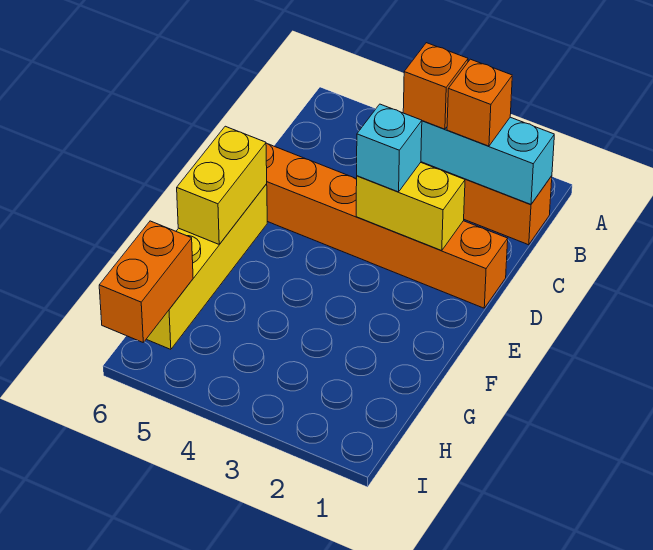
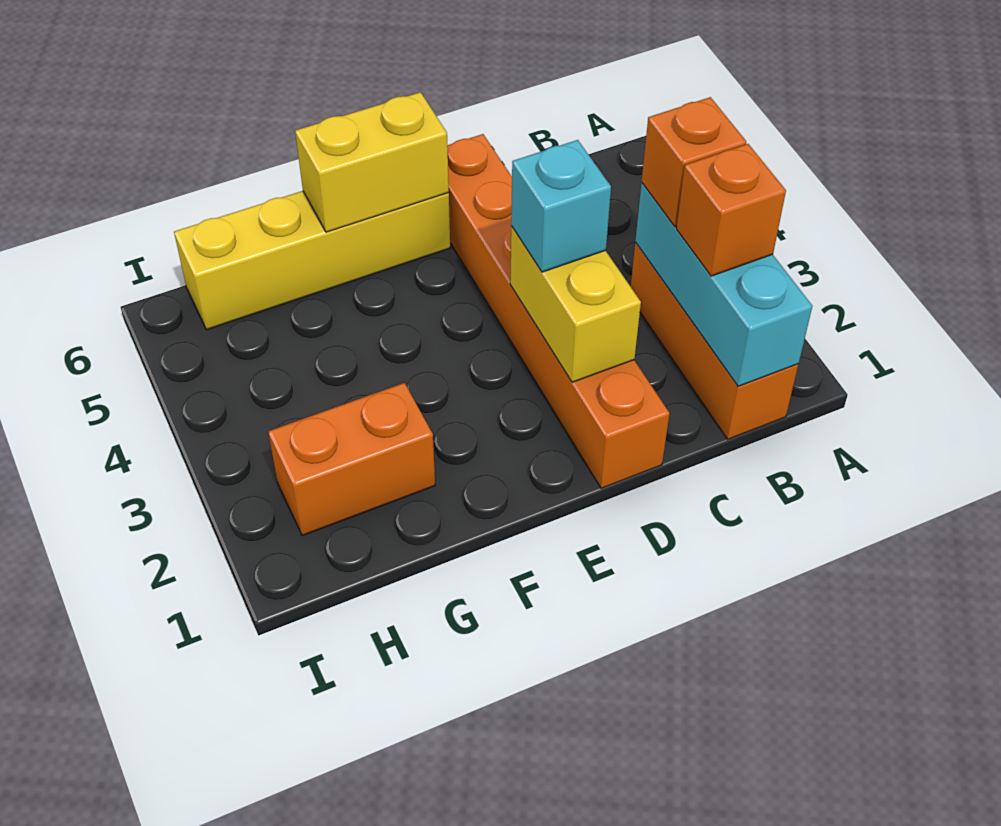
orange 1x2 brick [99,221,193,342] -> orange 1x2 brick moved to [268,383,435,536]

